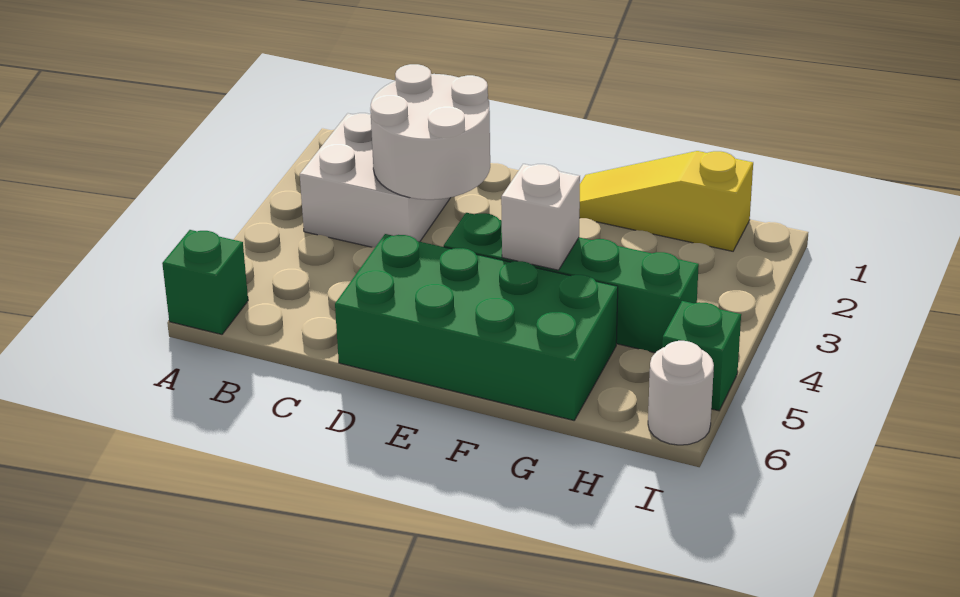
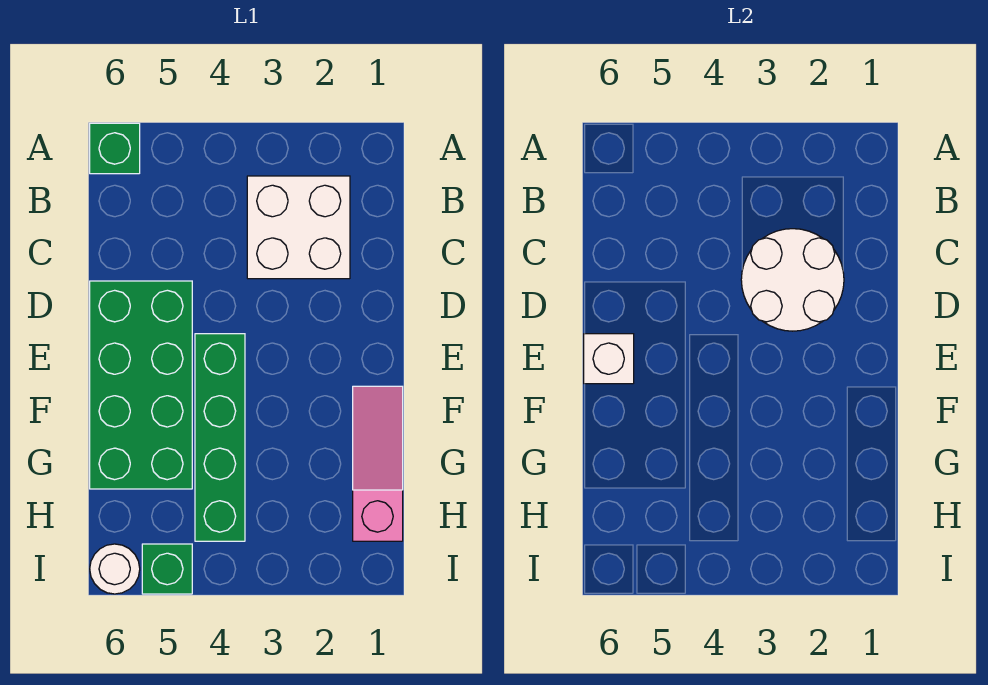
yellow 1x3 slope [579,151,753,251] -> pink 1x3 slope [353,386,403,541]
white 1x1 brick [501,164,580,270] -> white 1x1 brick moved to [584,334,634,384]

